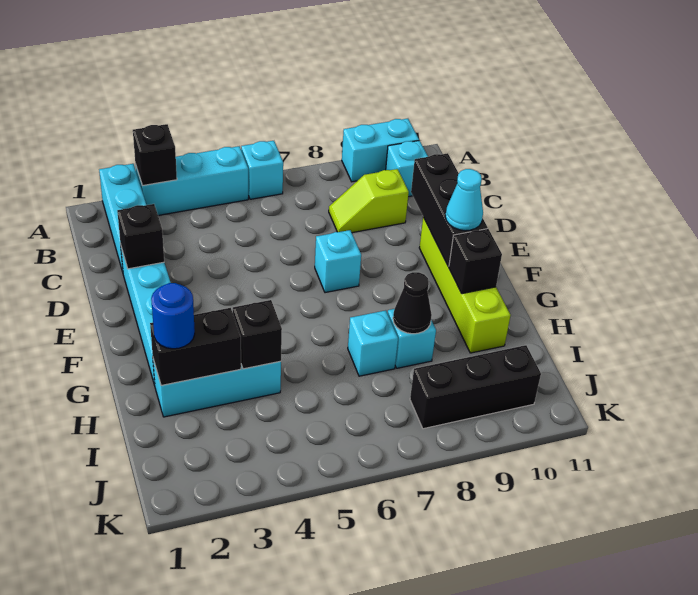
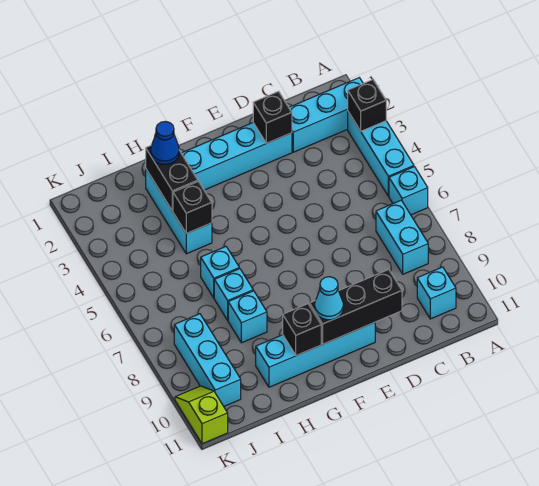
cyan 1x2 brick [342,119,419,182] -> cyan 1x2 brick moved to [376,200,428,274]
lime 1x2 slope [329,169,409,233] -> lime 1x2 slope moved to [175,386,228,444]
cyan 1x1 brick [315,230,361,293] -> cyan 1x1 brick moved to [201,247,239,298]
lime 1x4 brick [419,217,511,353] -> cyan 1x4 brick [256,322,375,387]
blue 1x1 round brick [151,283,195,349] -> blue 1x1 cone [151,121,179,164]
black 1x1 cone [393,272,432,334] -> none
black 1x3 brick [410,345,541,429] -> cyan 1x3 brick [174,314,241,406]

